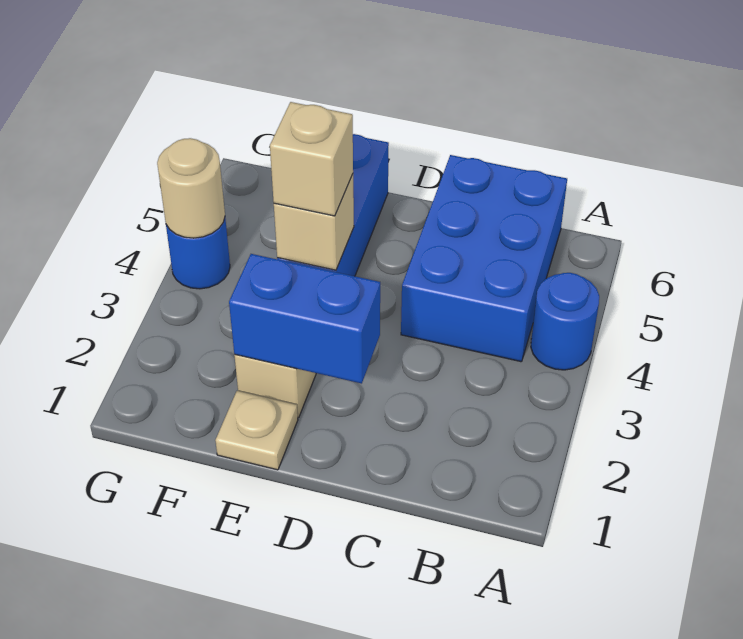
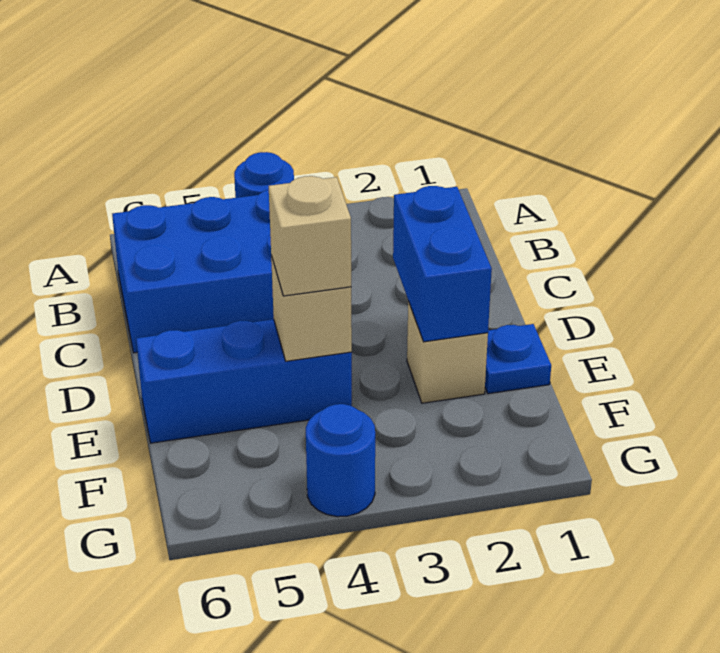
tan 1x1 plate [215,391,298,470] -> blue 1x1 plate [485,324,551,394]
tan 1x1 round brick [157,138,225,238] -> none

